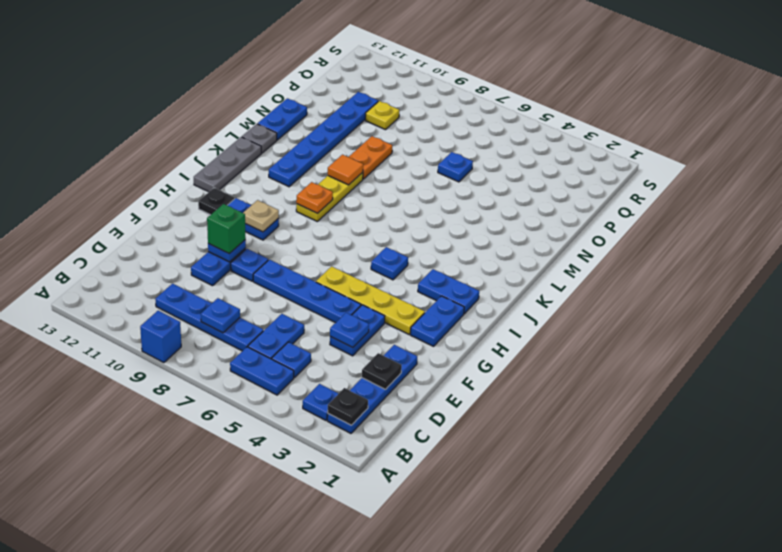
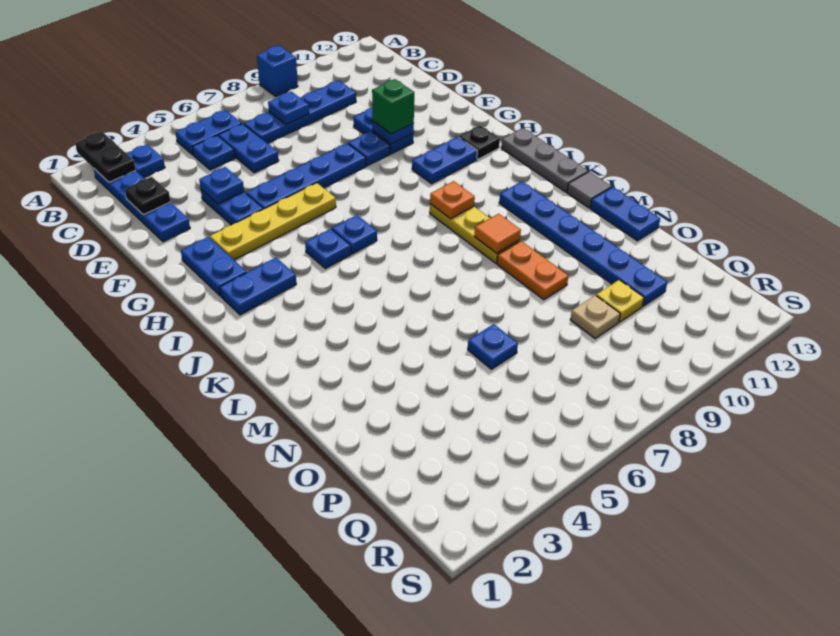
black 1x1 plate [328,388,368,425] -> black 1x2 plate [75,131,136,182]
tan 1x1 plate [243,200,279,232] -> tan 1x1 plate moved to [570,295,620,339]
none -> blue 1x1 plate [332,215,377,254]
grey 1x1 plate [242,124,277,153] -> grey 1x1 tile [567,172,611,208]

